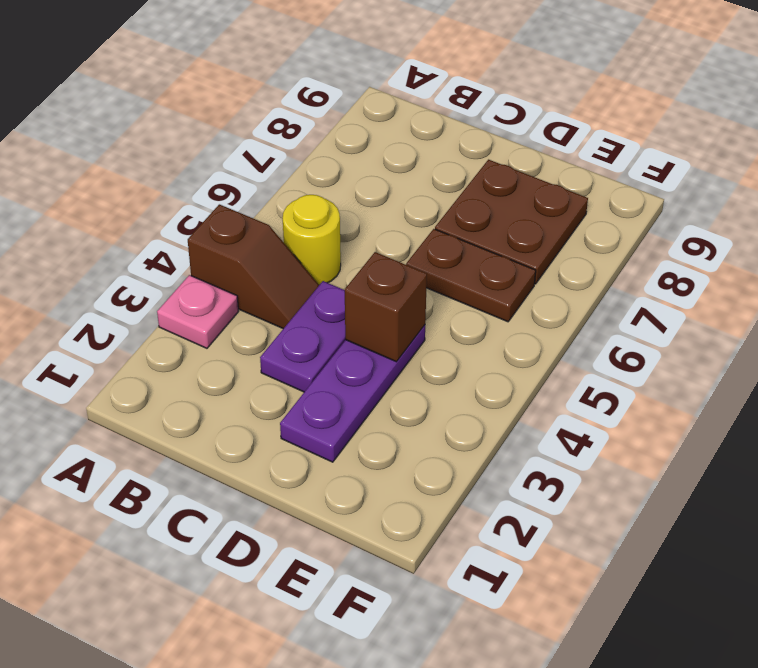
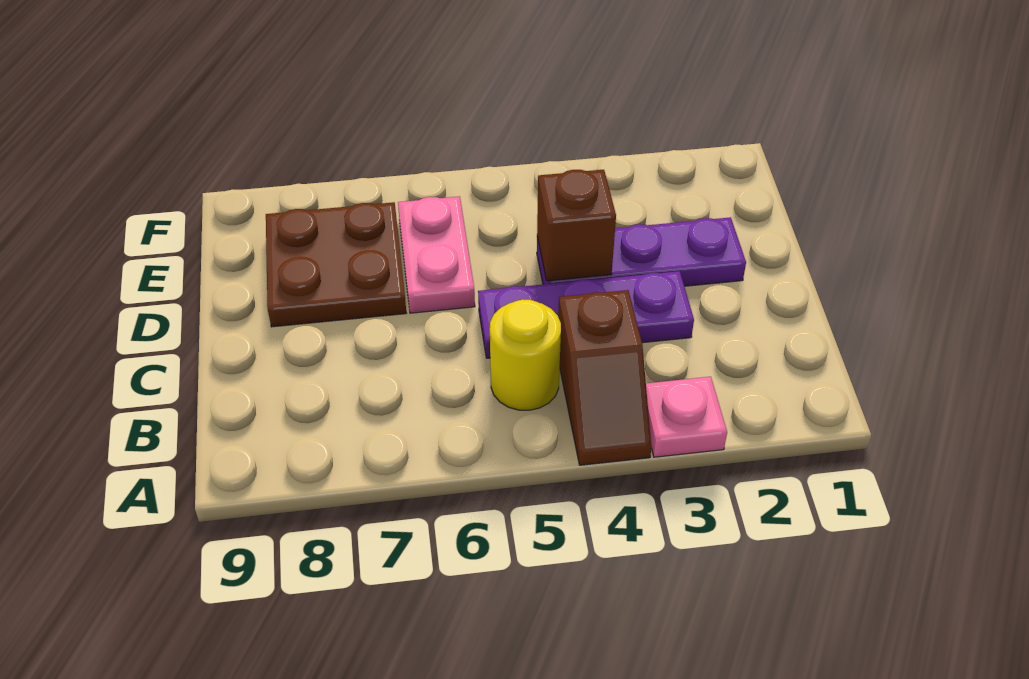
brown 1x2 slope [188,204,319,329] -> brown 1x2 slope turned to [558,290,651,465]
purple 1x2 plate [260,281,345,392] -> purple 1x3 plate [478,271,694,358]
brown 1x2 plate [406,229,536,322] -> pink 1x2 plate [398,196,475,313]

